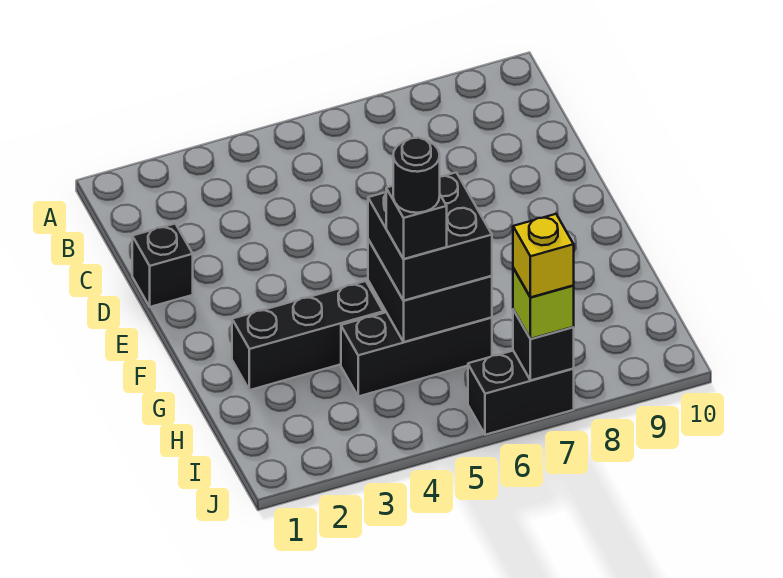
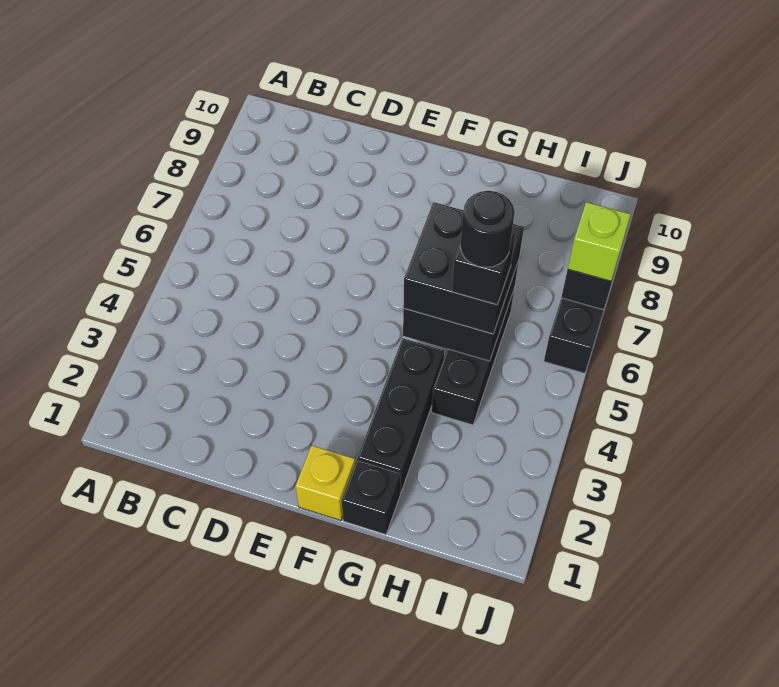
black 1x1 brick [132,224,193,307] -> black 1x1 brick moved to [342,459,401,535]
yellow 1x1 brick [513,214,574,298] -> yellow 1x1 brick moved to [295,445,355,521]

